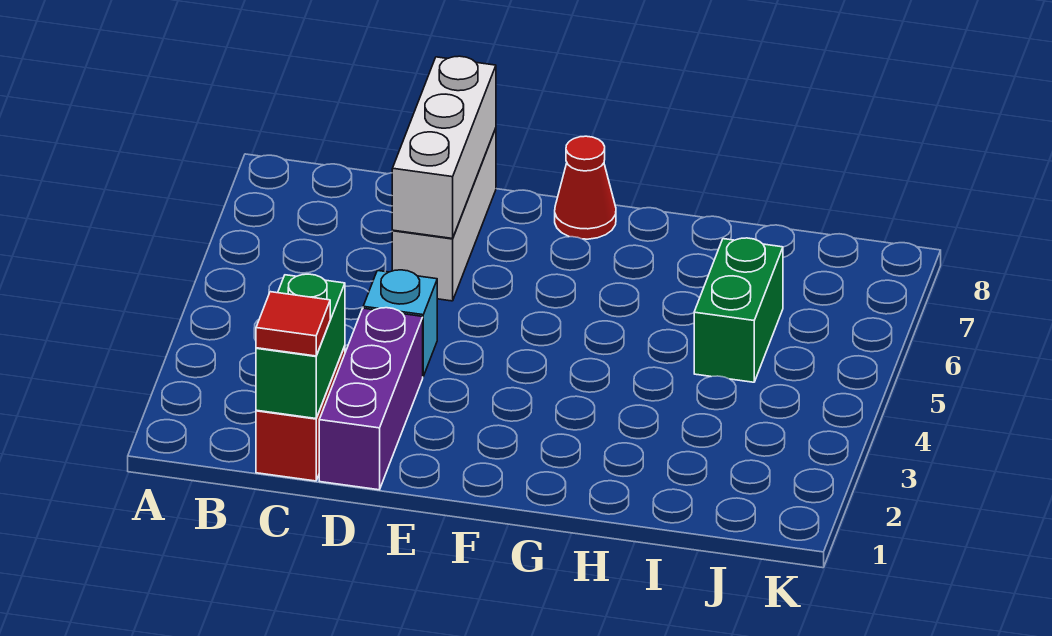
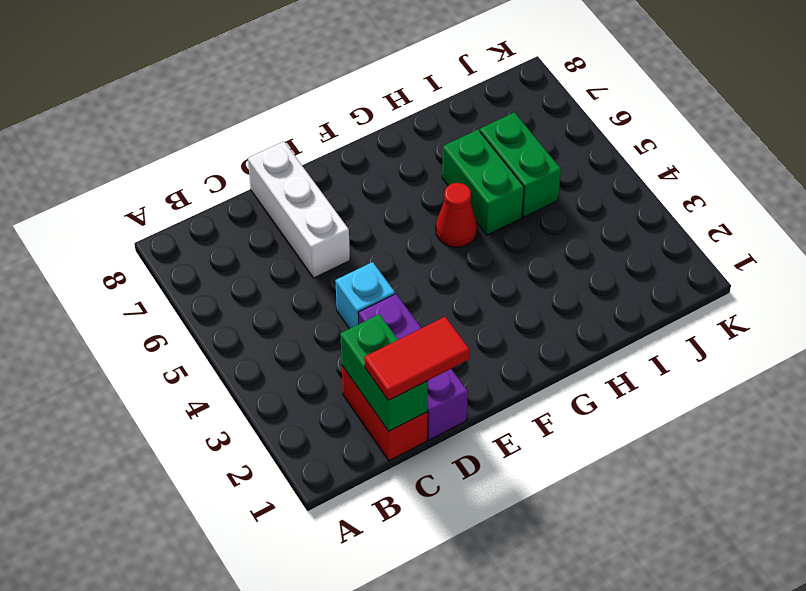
red 1x1 tile [256,292,330,356] -> red 1x2 tile [364,317,470,400]
white 1x3 brick [392,56,496,238] -> none
red 1x1 cone [555,136,616,239] -> red 1x1 cone moved to [436,183,477,247]
none -> green 1x2 brick [442,130,524,235]

